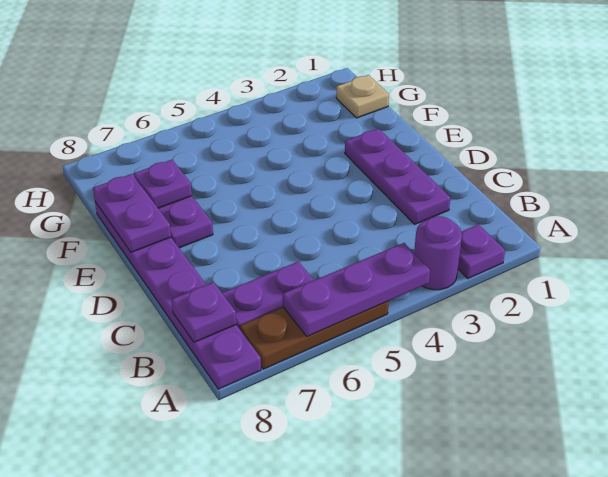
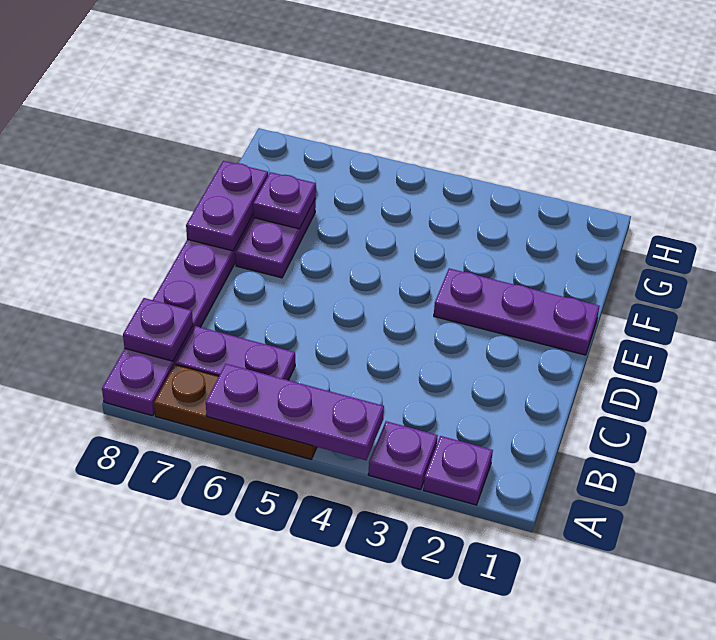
purple 1x1 round brick [414,216,462,290] -> purple 1x1 plate [368,421,438,490]
purple 1x3 plate [345,129,450,224] -> purple 1x3 plate turned to [434,268,600,355]
tan 1x1 plate [336,75,389,118] -> none

